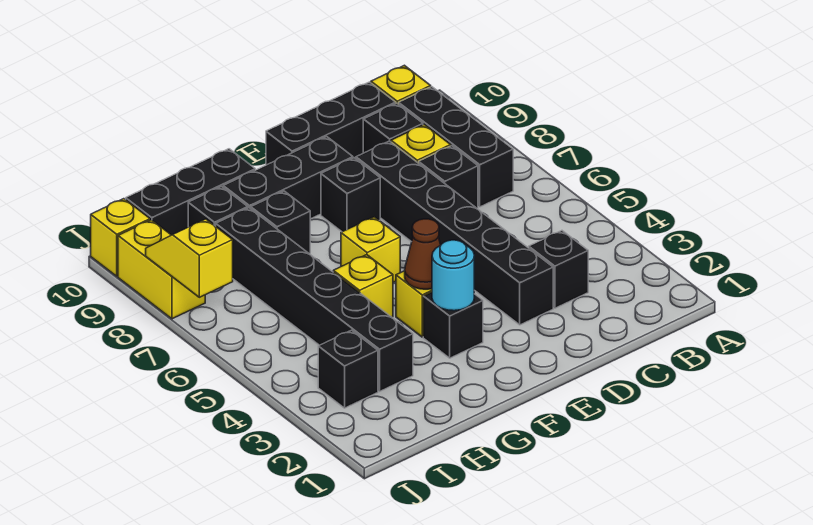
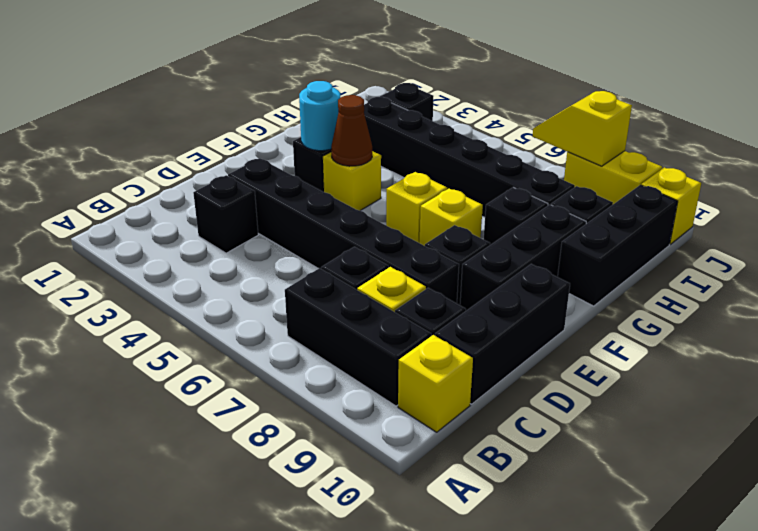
yellow 1x1 brick [333,255,393,317] -> yellow 1x1 brick moved to [420,189,483,246]
yellow 1x2 slope [146,219,233,297] -> yellow 1x2 slope turned to [533,91,632,166]

